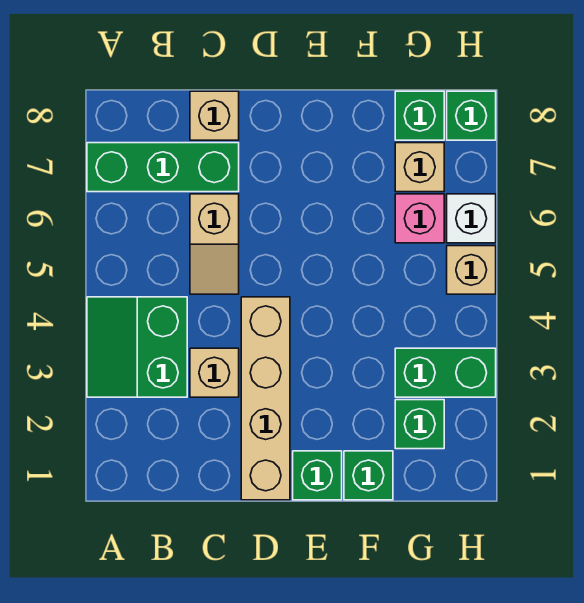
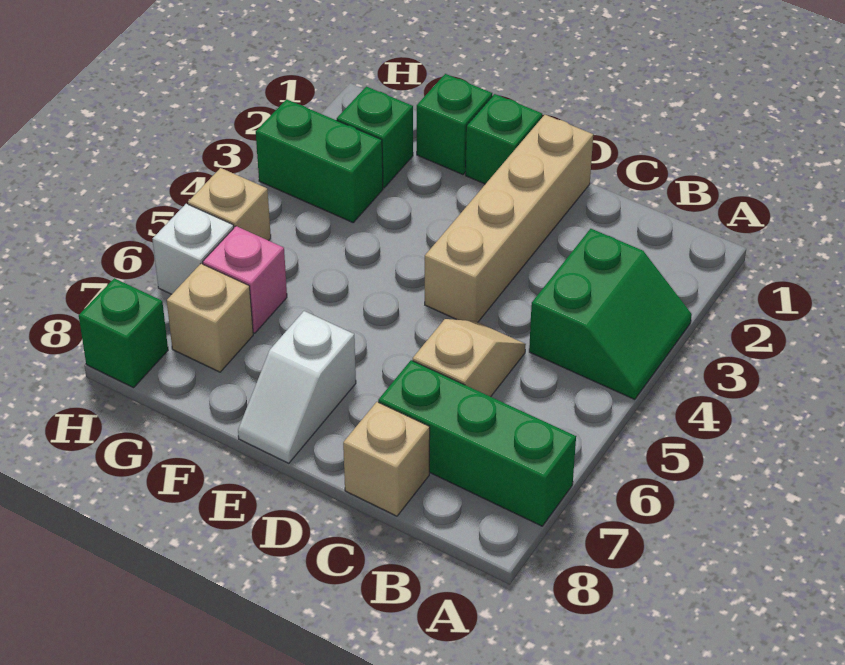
tan 1x1 brick [190,348,239,397] -> none
none -> white 1x2 slope [238,311,356,463]
green 1x1 brick [395,91,444,140] -> none

